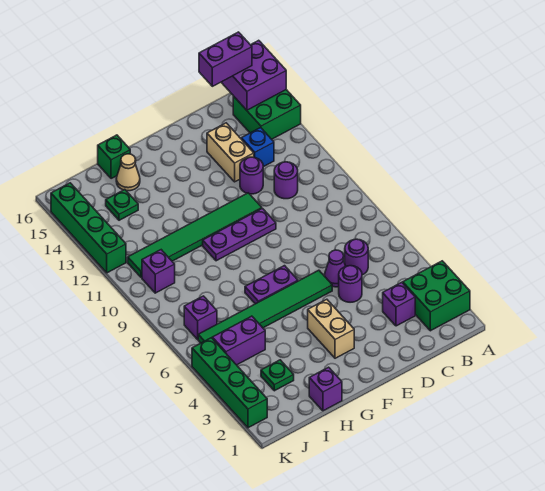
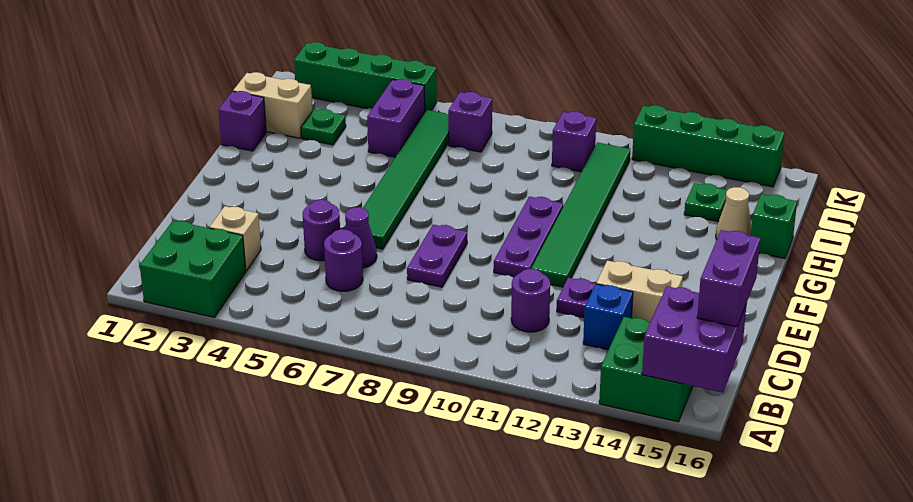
purple 1x1 brick [383,282,415,326] -> tan 1x1 brick [209,206,261,271]
purple 1x1 round brick [240,157,263,194] -> purple 1x1 plate [557,278,596,318]
tan 1x2 brick [308,299,354,358] -> tan 1x2 brick moved to [233,72,312,138]
purple 1x2 plate [245,266,298,304] -> purple 1x2 plate moved to [407,225,467,287]

